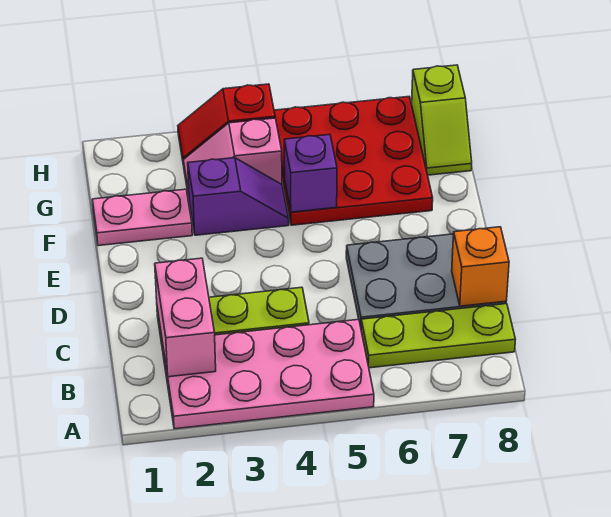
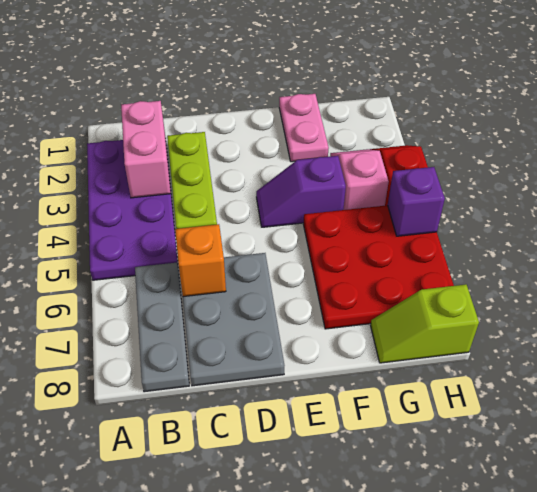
pink 2x4 plate [162,319,374,429] -> purple 2x4 plate [87,140,178,280]
pink 1x2 brick [155,258,216,377] -> pink 1x2 brick turned to [121,101,171,198]
lime 1x3 plate [361,304,515,368] -> grey 1x3 plate [135,263,189,392]
orange 1x1 brick [452,227,509,306] -> orange 1x1 brick moved to [175,224,226,297]
purple 1x2 slope [188,158,289,235] -> purple 1x2 slope turned to [256,156,346,227]
purple 1x1 brick [284,135,337,212] -> purple 1x1 brick moved to [388,167,445,236]

